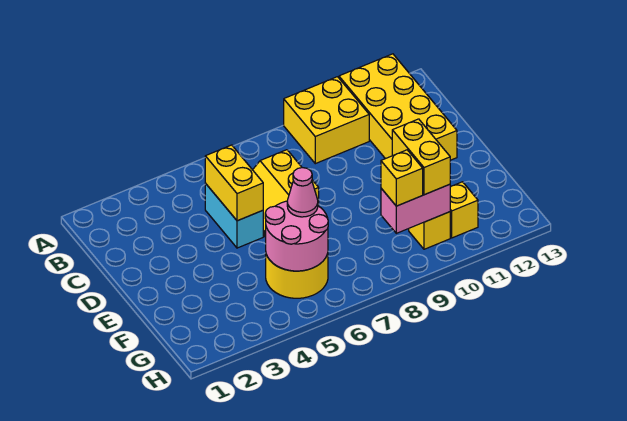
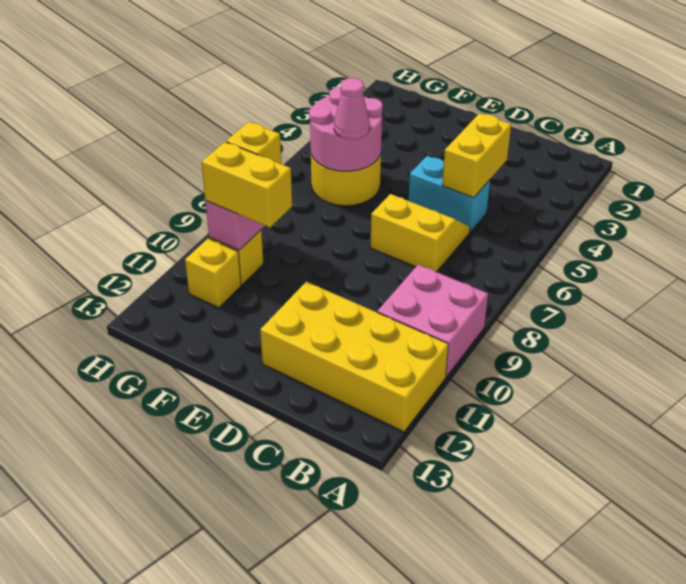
yellow 2x2 brick [284,77,369,164] -> pink 2x2 brick [377,265,488,377]
yellow 1x2 brick [205,145,263,221] -> yellow 1x2 brick turned to [442,113,511,198]

